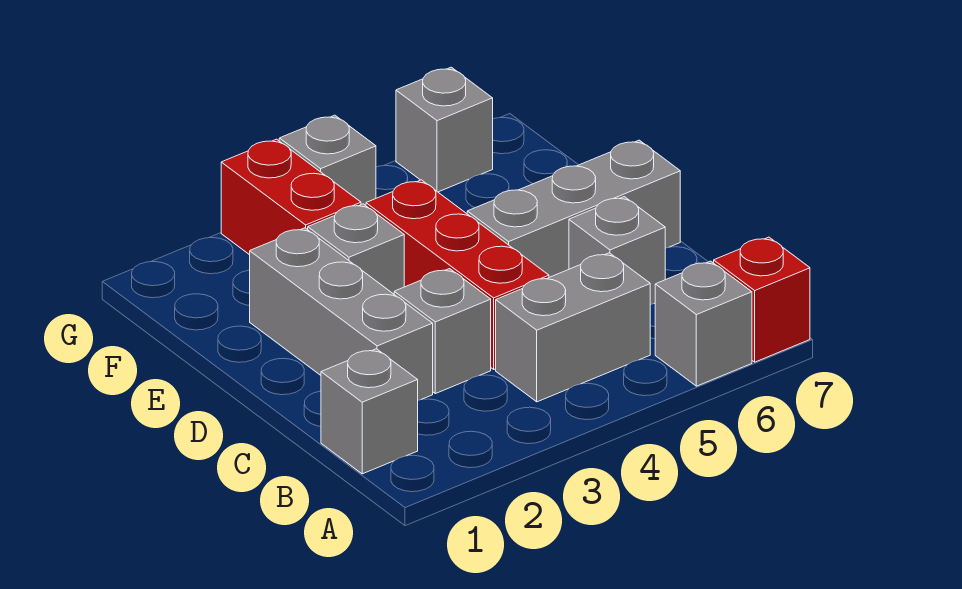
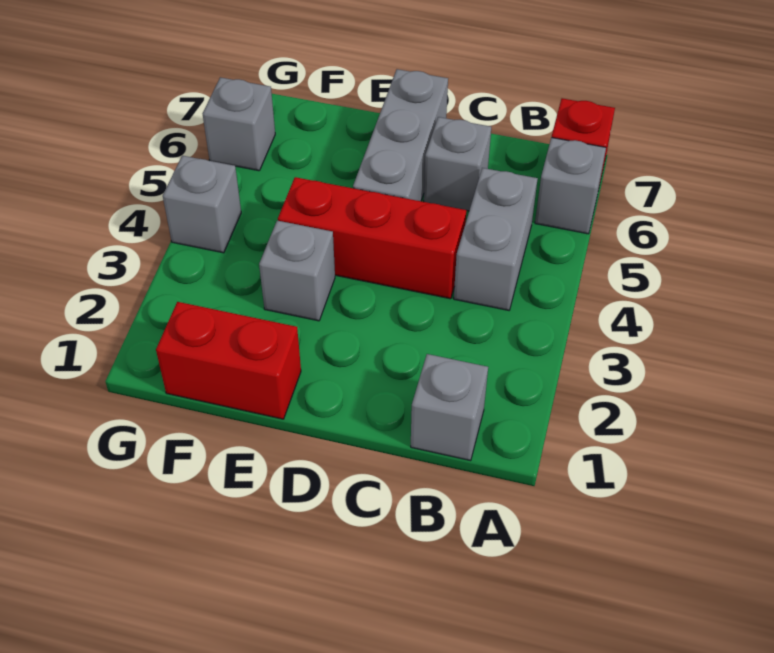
grey 1x3 brick [250,228,433,400] -> none
grey 1x1 brick [394,269,491,394] -> none
red 1x2 brick [221,139,361,255] -> red 1x2 brick moved to [156,302,301,419]

